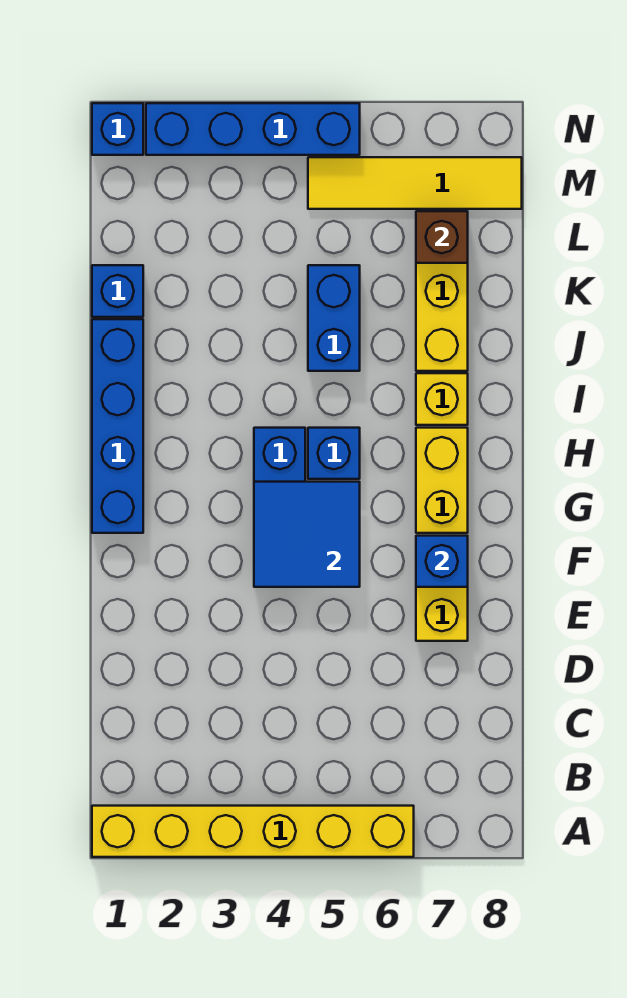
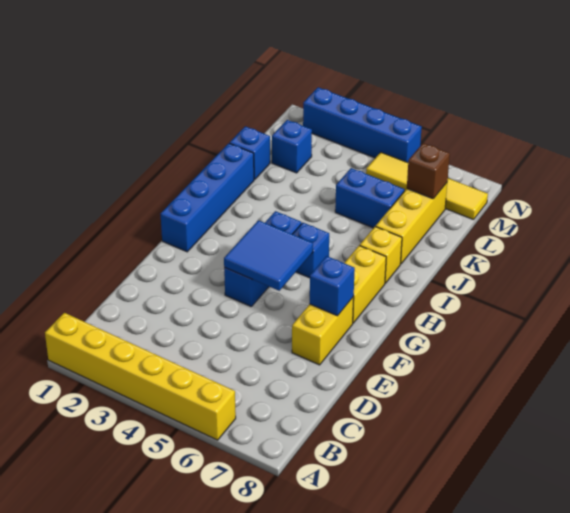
blue 1x2 brick [308,265,360,371] -> blue 1x2 brick turned to [335,168,405,228]
blue 1x1 brick [92,103,143,155] -> blue 1x1 brick moved to [272,120,312,173]

